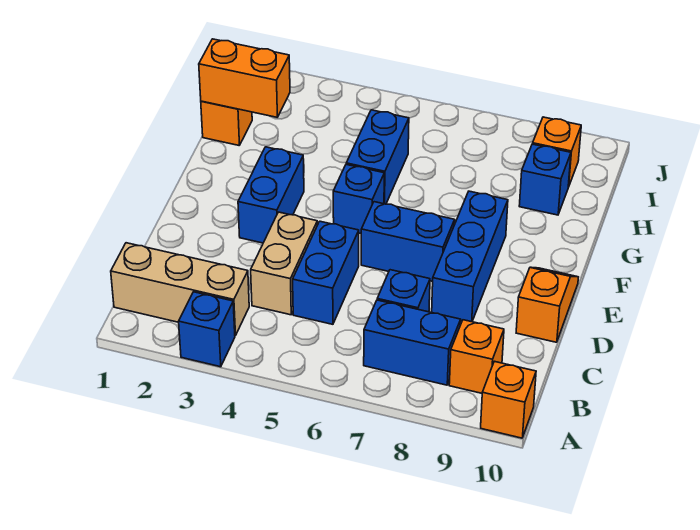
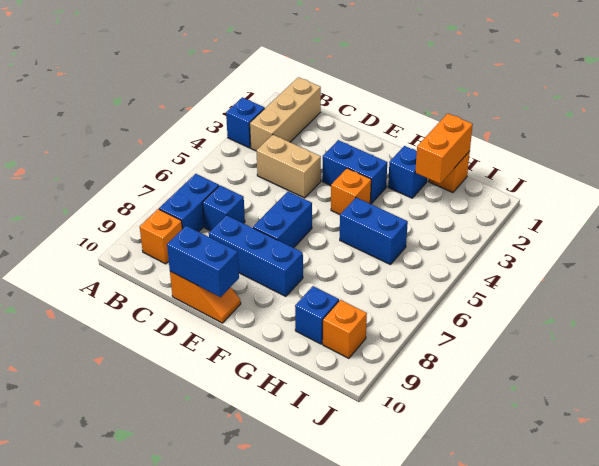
orange 1x1 brick [481,361,536,438] -> orange 1x1 brick moved to [331,168,371,215]
blue 1x2 brick [293,221,359,324] -> blue 1x2 brick moved to [167,226,239,297]
blue 1x1 brick [333,165,384,233] -> blue 1x1 brick moved to [388,146,427,198]

